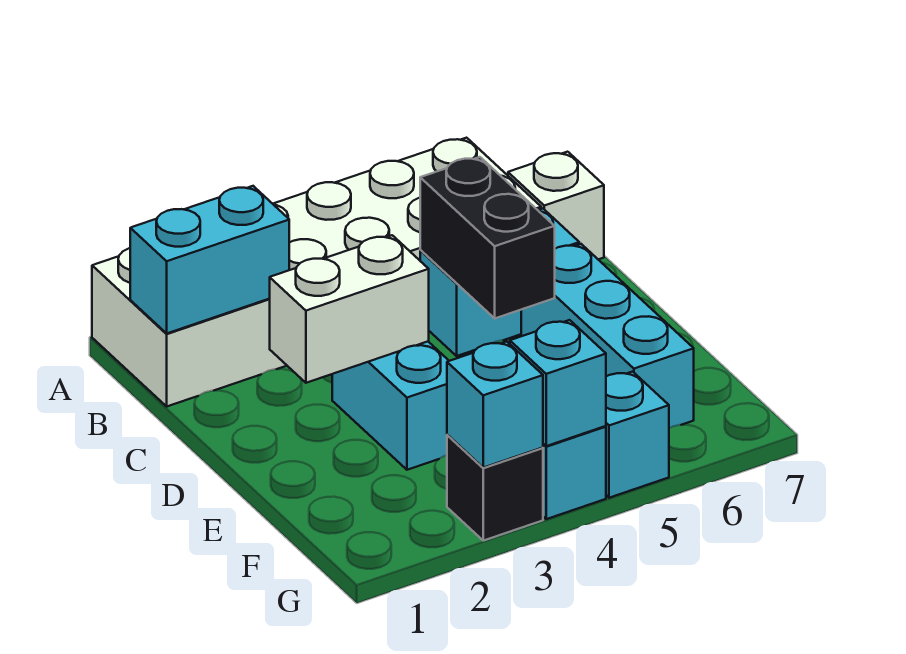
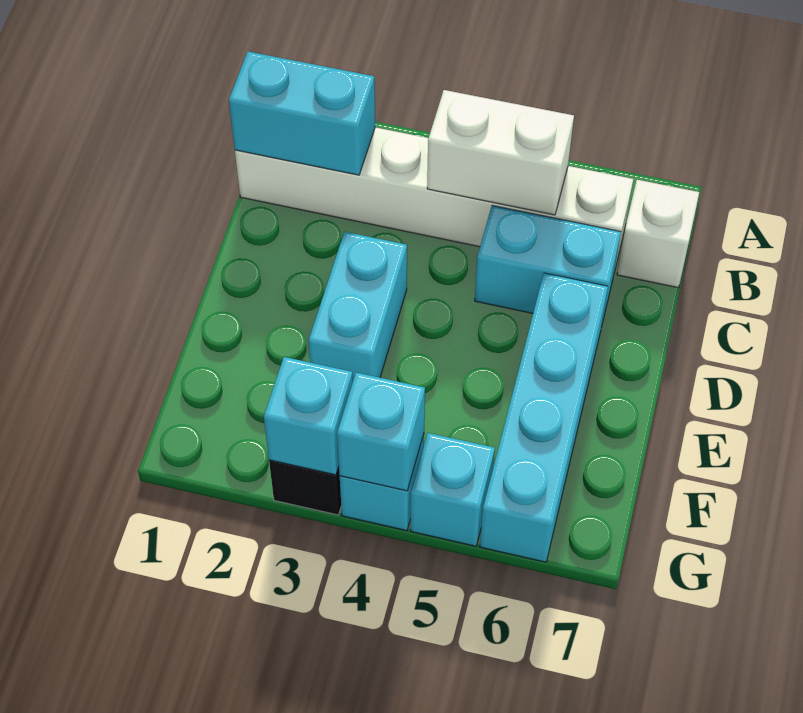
white 2x6 brick [92,138,541,406] -> white 1x6 brick [235,127,633,268]
black 1x2 brick [420,157,555,318] -> none
white 1x2 brick [270,235,429,383] -> white 1x2 brick moved to [427,90,574,215]
cyan 1x3 brick [521,244,694,428] -> cyan 1x4 brick [480,273,608,562]

